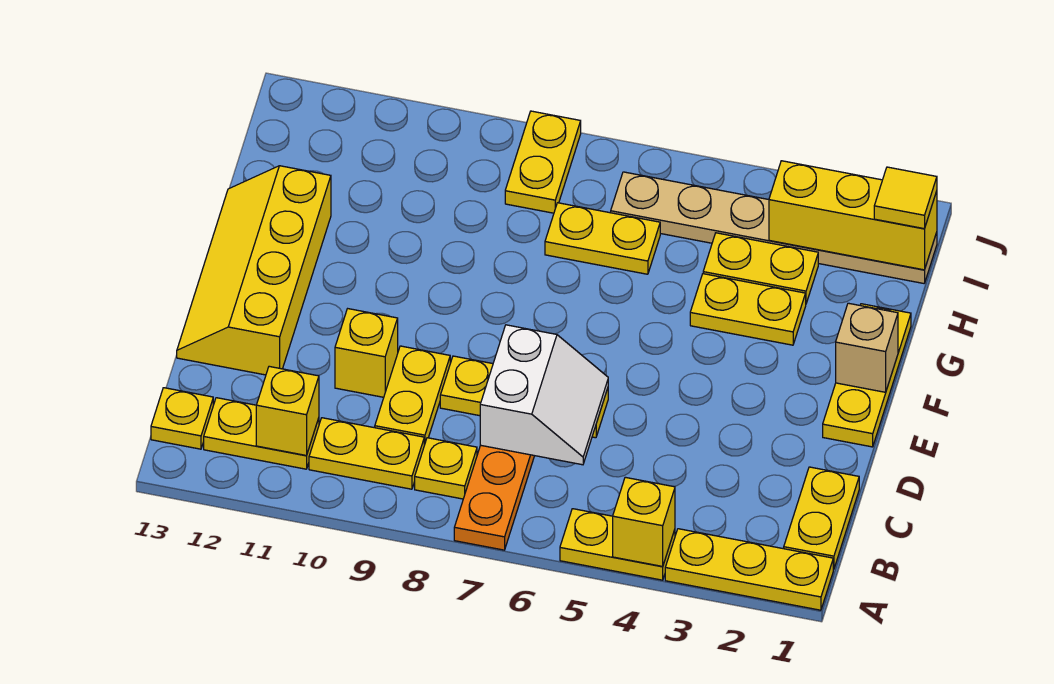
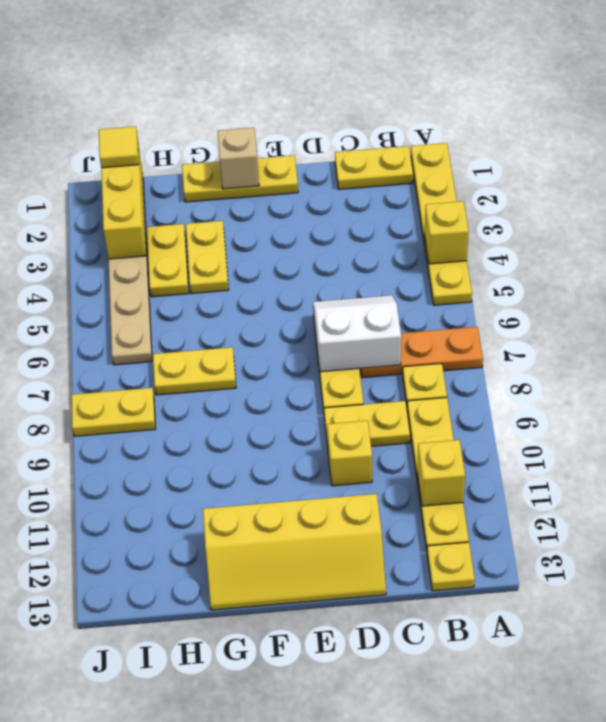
yellow 1x2 plate [545,203,660,274] -> yellow 1x2 plate turned to [153,347,236,395]

